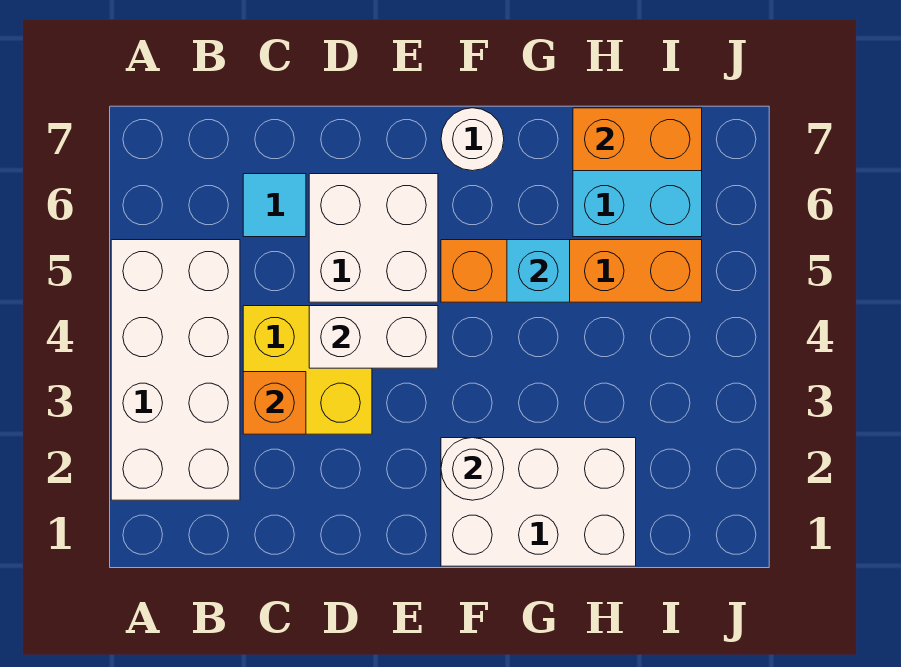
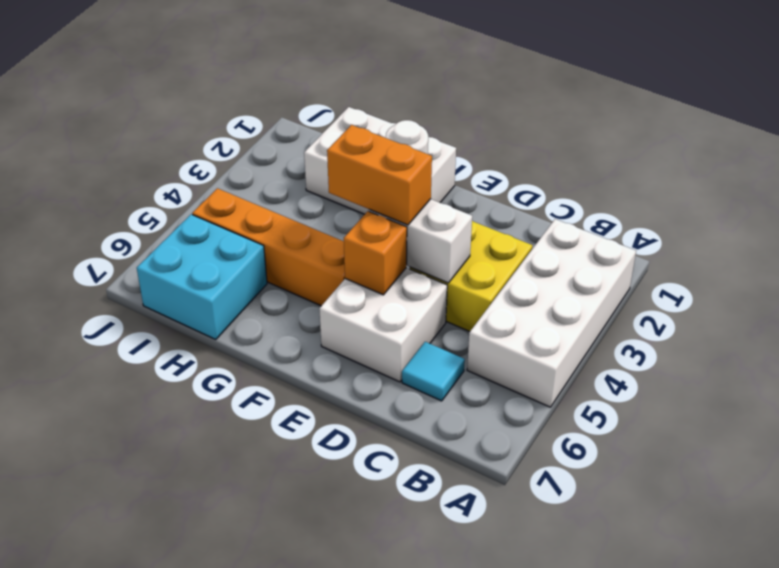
orange 1x1 brick [243,372,306,434] -> orange 1x1 brick moved to [344,211,407,295]
white 1x1 round brick [441,108,504,171] -> none
cyan 1x1 brick [507,240,570,302] -> none
orange 1x2 brick [573,108,702,171] -> orange 1x2 brick moved to [327,125,432,225]

